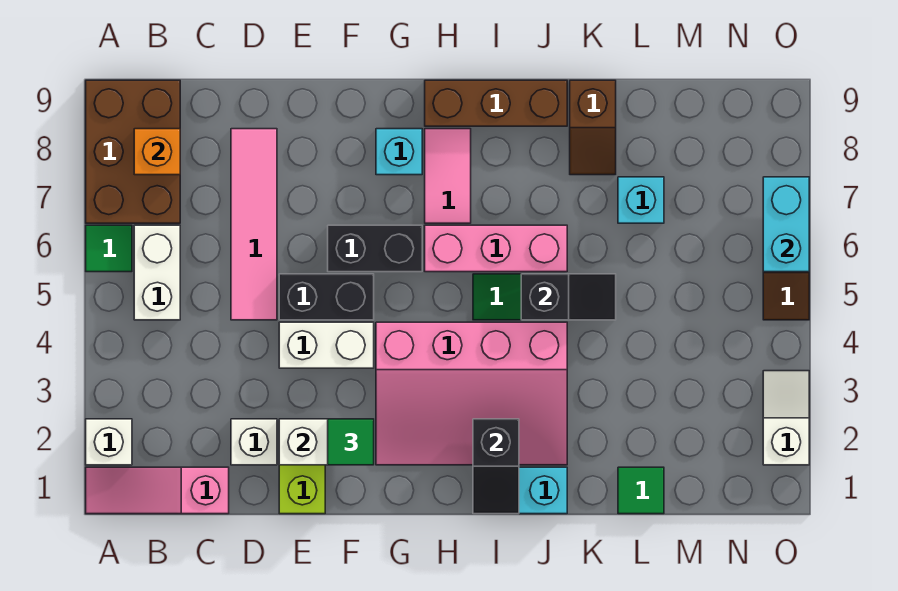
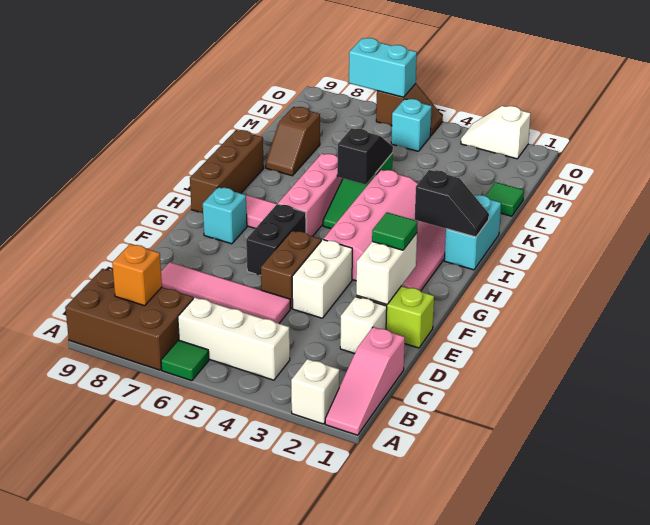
white 1x2 brick [134,225,180,320] -> white 1x3 brick [178,298,290,380]
black 1x2 brick [279,274,374,320] -> brown 1x2 brick [261,231,321,309]
brown 1x2 slope [570,80,616,175] -> brown 1x2 slope turned to [266,107,320,176]
cyan 1x1 brick [618,177,664,223] -> cyan 1x1 brick moved to [391,99,432,151]

